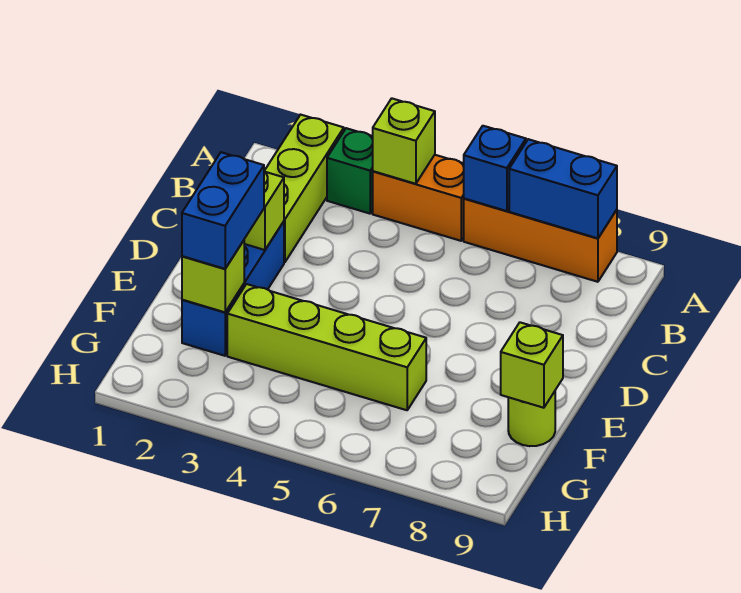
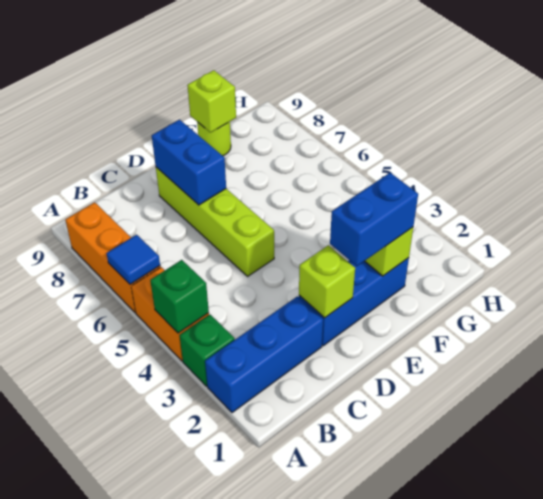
lime 1x3 brick [264,115,344,262] -> blue 1x3 brick [205,296,323,413]
lime 1x1 brick [373,98,435,184] -> green 1x1 brick [150,260,209,333]
blue 1x1 brick [464,126,526,211] -> blue 1x1 tile [106,235,160,284]
blue 1x2 brick [509,139,617,238] -> blue 1x2 brick moved to [152,120,226,205]
lime 1x4 brick [227,284,426,410] -> lime 1x4 brick moved to [156,167,274,276]

